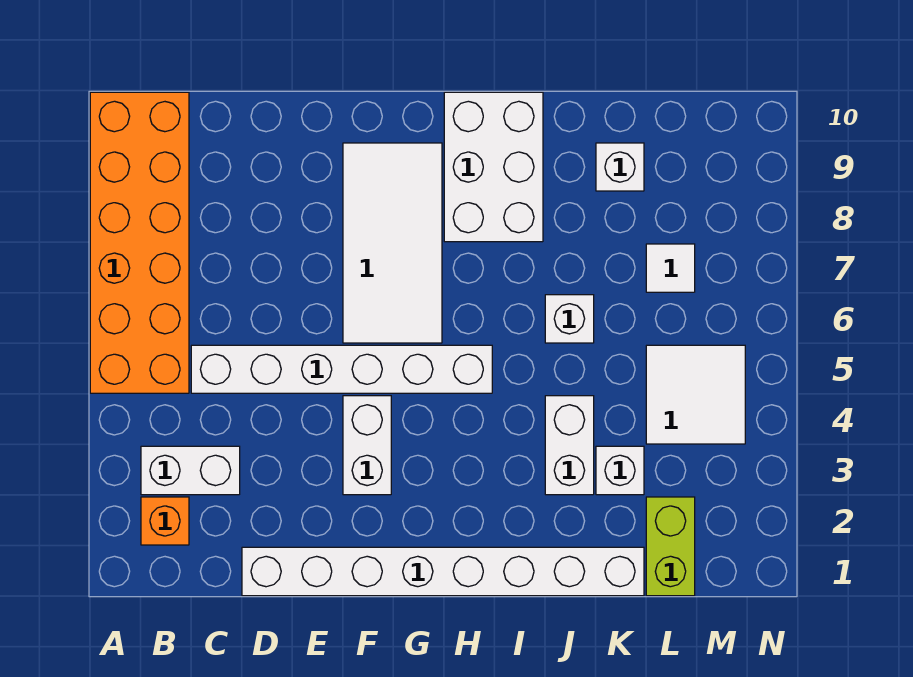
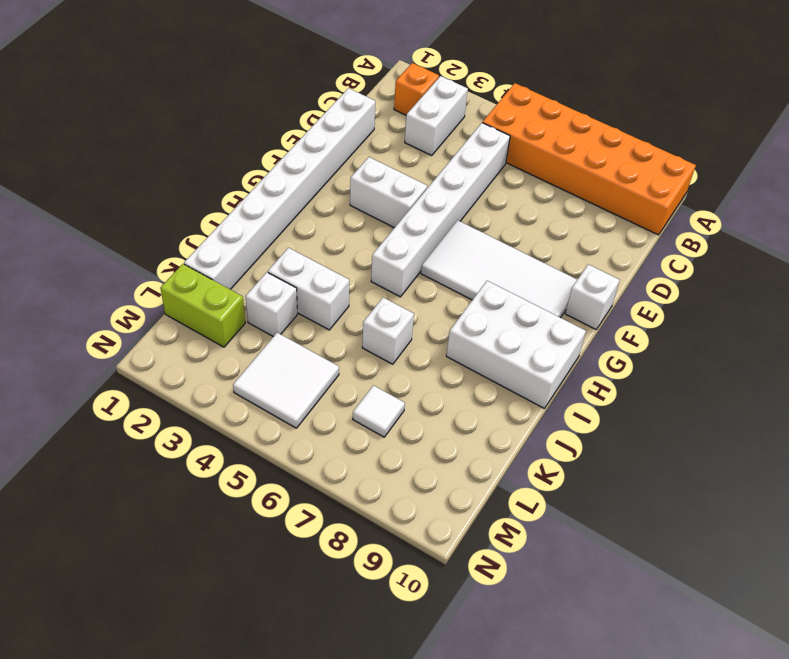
white 1x1 brick [596,143,644,191] -> white 1x1 brick moved to [565,264,620,329]

